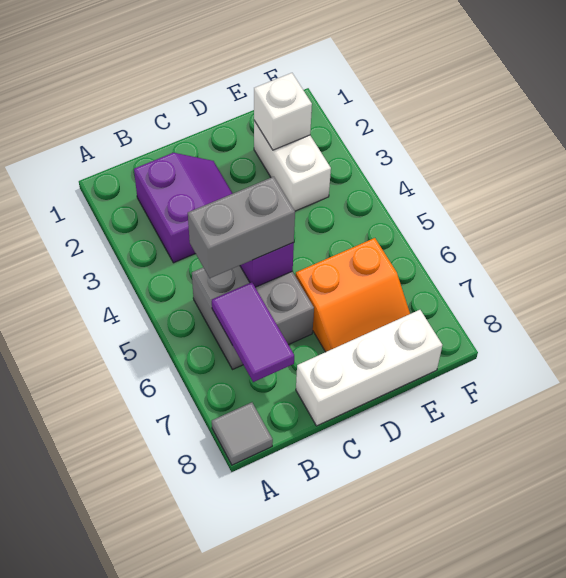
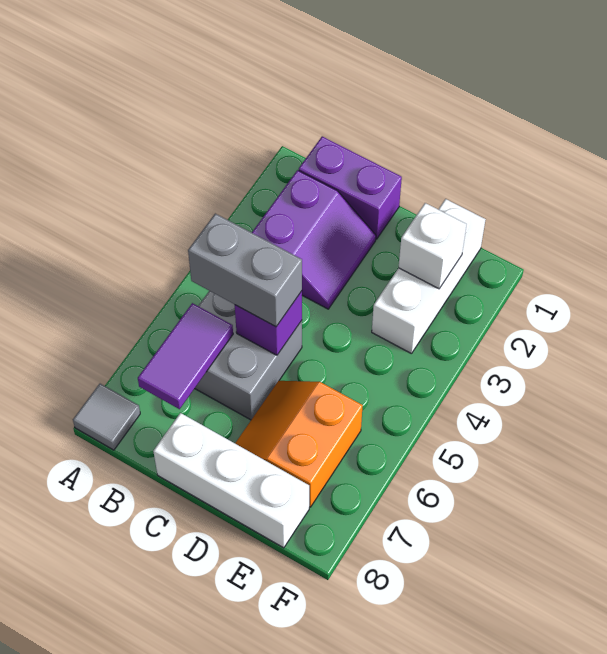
none -> purple 1x2 brick [299,136,402,239]
orange 2x2 slope [295,238,410,352] -> orange 2x2 slope turned to [235,381,363,507]
white 1x2 brick [254,121,331,211] -> white 1x3 brick [372,199,486,354]

